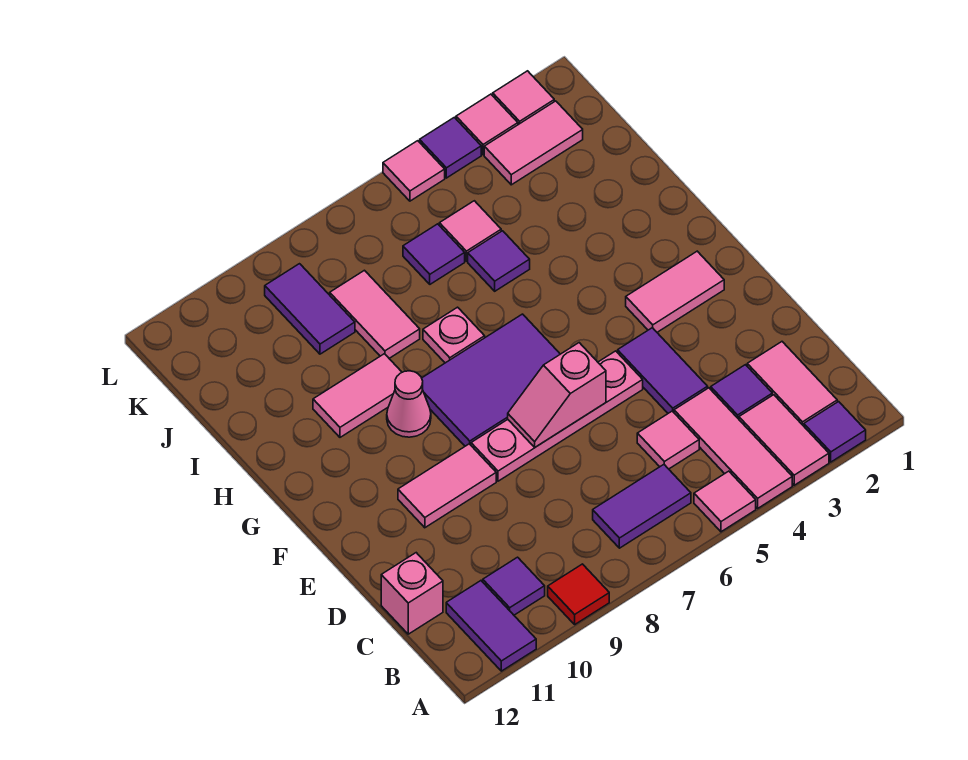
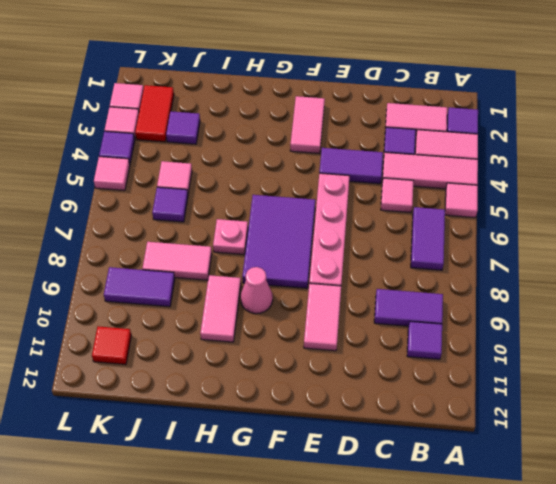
red 1x1 tile [548,564,609,624] -> red 1x1 tile moved to [92,326,131,364]
purple 1x2 tile [446,581,536,671] -> purple 1x2 tile moved to [374,289,443,326]
pink 1x1 brick [381,553,443,634] -> none
pink 1x2 slope [508,343,606,447] -> none
purple 1x1 tile [468,231,530,291] -> purple 1x1 tile moved to [166,111,200,144]
pink 1x2 tile [484,101,583,185] -> red 1x2 tile [135,85,174,142]

